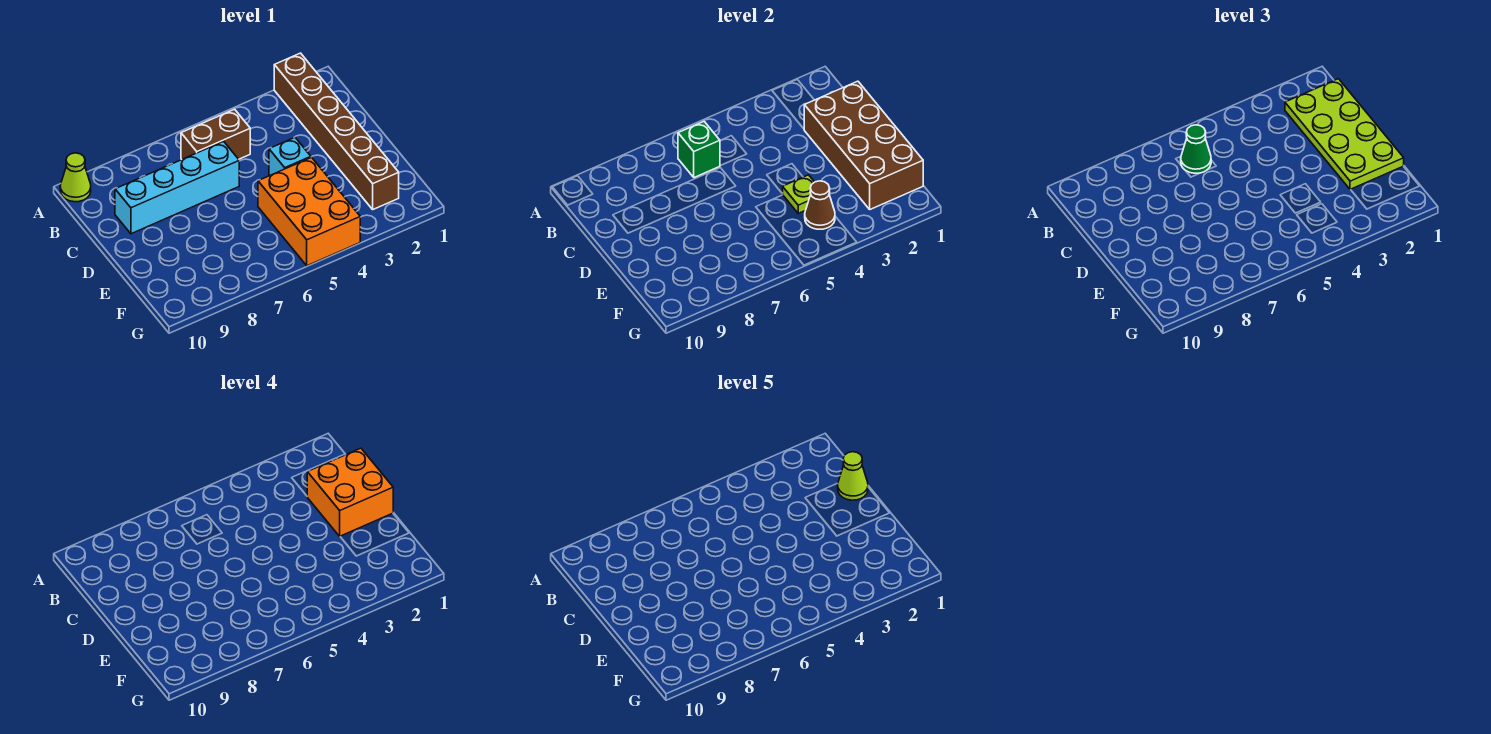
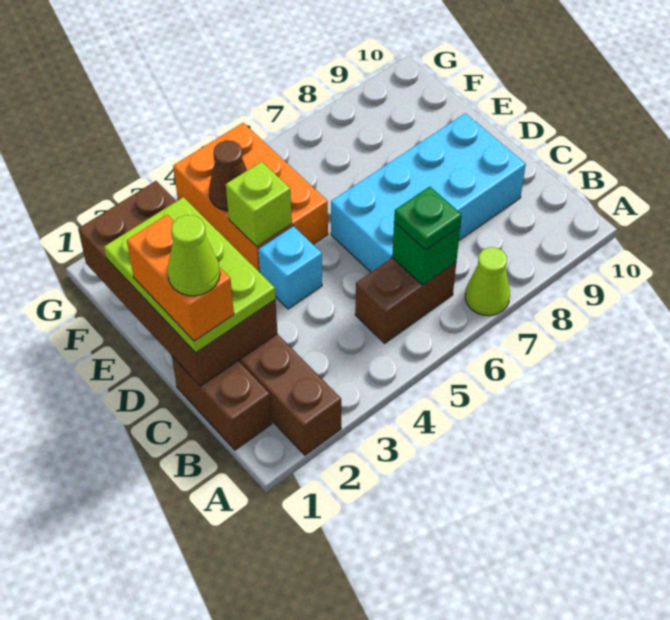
lime 1x1 cone [60,153,91,202] -> lime 1x1 cone moved to [465,247,510,316]
none -> brown 1x2 brick [172,356,272,450]
lime 2x4 plate [1285,79,1404,190] -> lime 2x3 plate [104,197,275,353]
green 1x1 cone [1181,125,1211,173] -> green 1x1 plate [394,187,462,250]
orange 2x2 brick [307,448,393,536] -> orange 1x2 brick [127,215,234,341]
cyan 1x4 brick [115,141,239,234] -> cyan 2x4 brick [331,113,526,272]
lime 1x1 plate [783,175,814,213] -> lime 1x1 brick [226,162,292,247]

